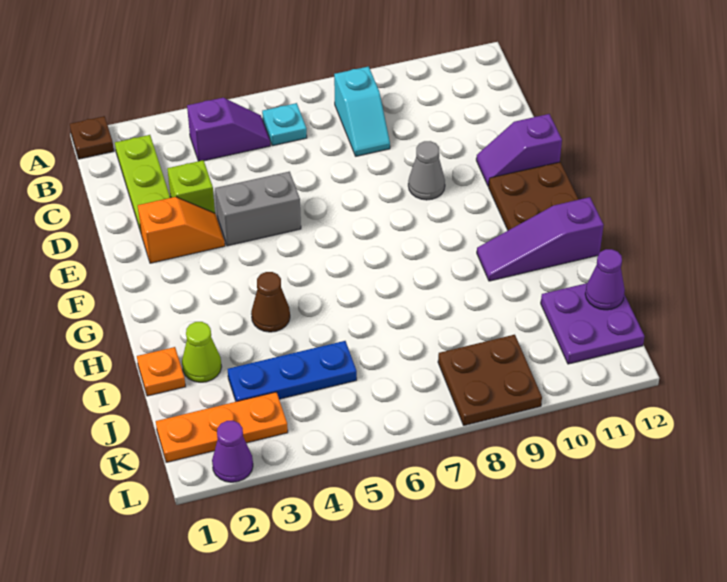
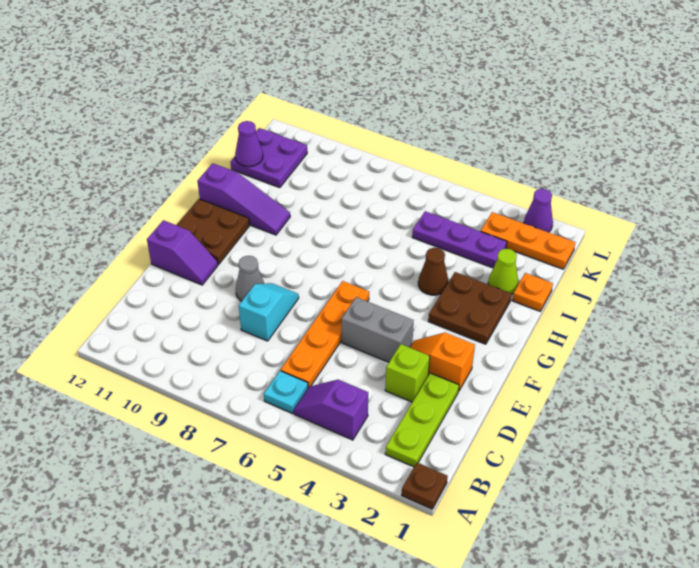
cyan 1x2 slope [334,66,390,156] -> cyan 1x2 slope moved to [239,283,299,341]
none -> orange 1x4 plate [281,281,369,388]
blue 1x3 plate [228,341,357,402] -> purple 1x3 plate [412,211,507,268]
brown 2x2 plate [438,335,542,425] -> brown 2x2 plate moved to [428,272,511,344]

